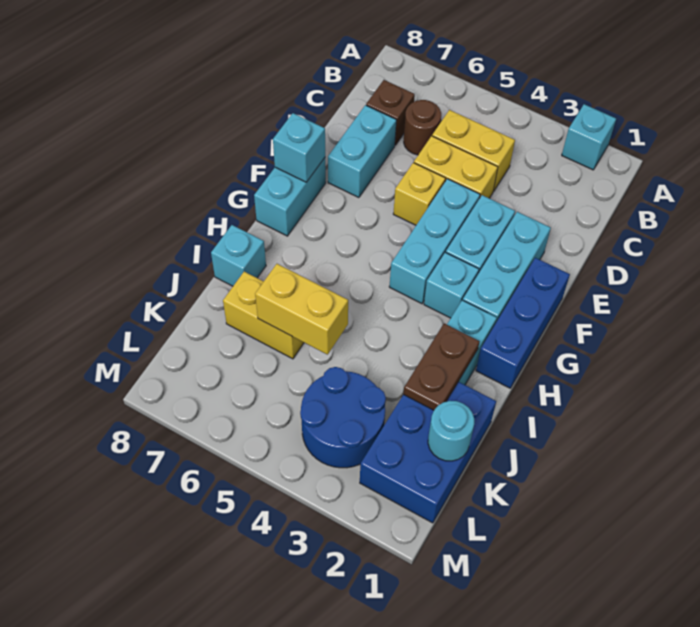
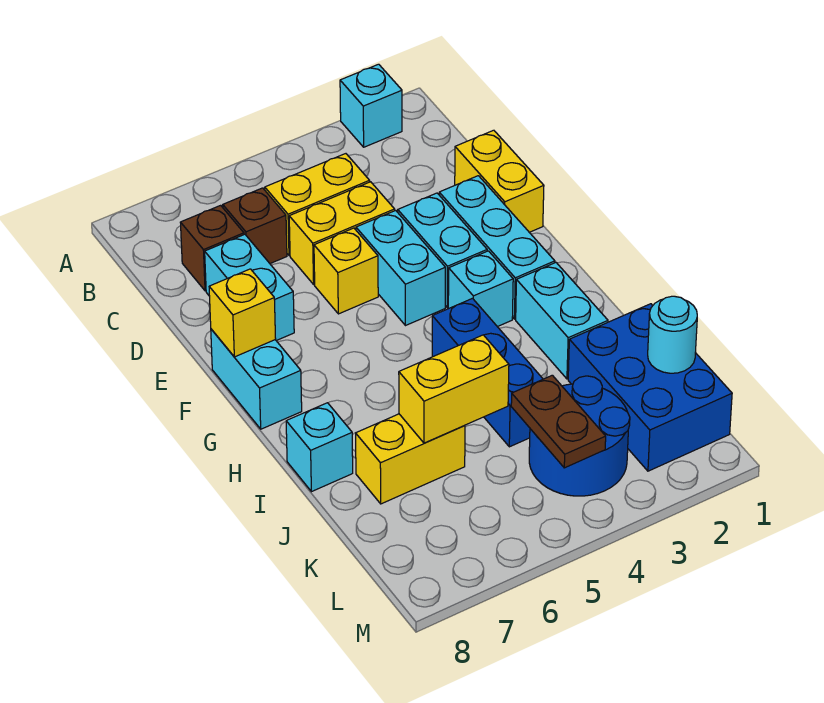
brown 1x1 round brick [404,100,441,155] -> brown 1x1 brick [223,188,287,263]
none -> yellow 1x2 brick [455,130,544,232]
cyan 1x3 brick [389,179,480,304] -> cyan 1x2 brick [356,210,445,326]
blue 1x3 brick [476,258,570,388] -> blue 1x3 brick moved to [432,298,543,447]
cyan 1x1 brick [273,113,325,182] -> yellow 1x1 brick [209,269,276,357]
brown 1x2 plate [403,323,480,410] -> brown 1x2 plate moved to [511,375,606,468]

